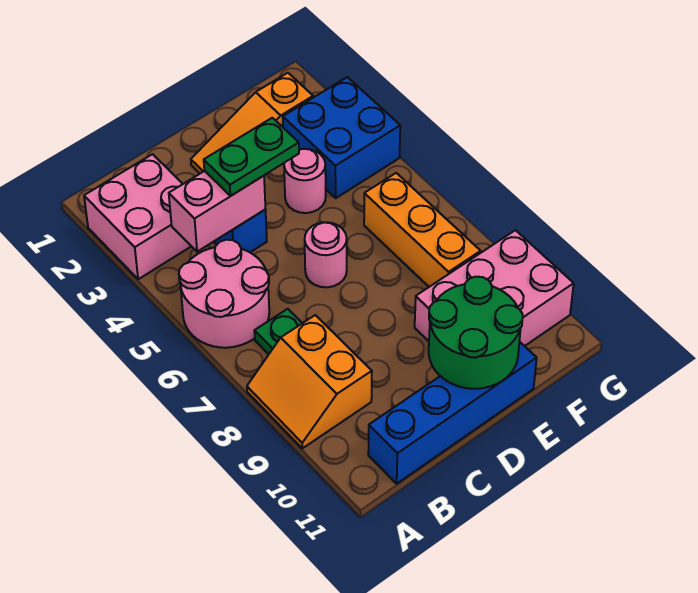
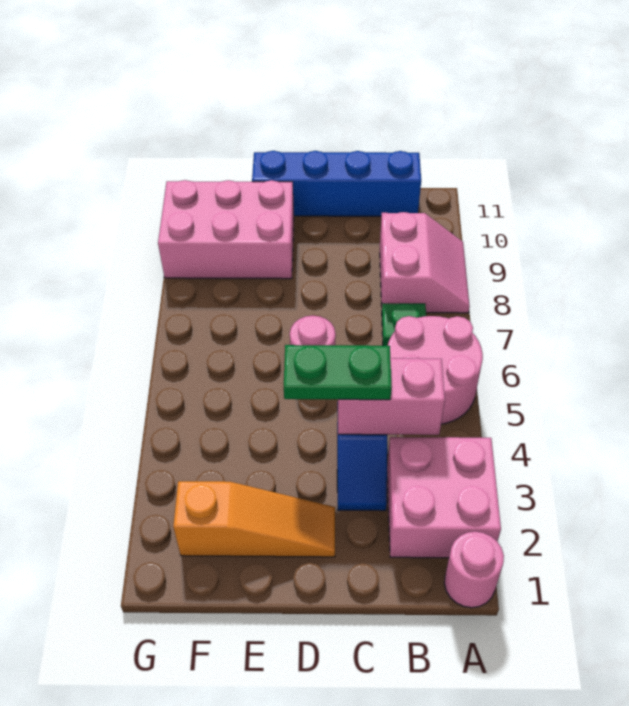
orange 2x2 slope [247,315,372,448] -> pink 2x2 slope [380,212,470,313]
green 2x2 round brick [429,277,523,389] -> none
pink 1x1 round brick [284,149,326,213] -> pink 1x1 round brick moved to [444,532,504,608]
blue 2x2 brick [283,77,400,198] -> none
orange 1x3 brick [364,173,481,287] -> none

